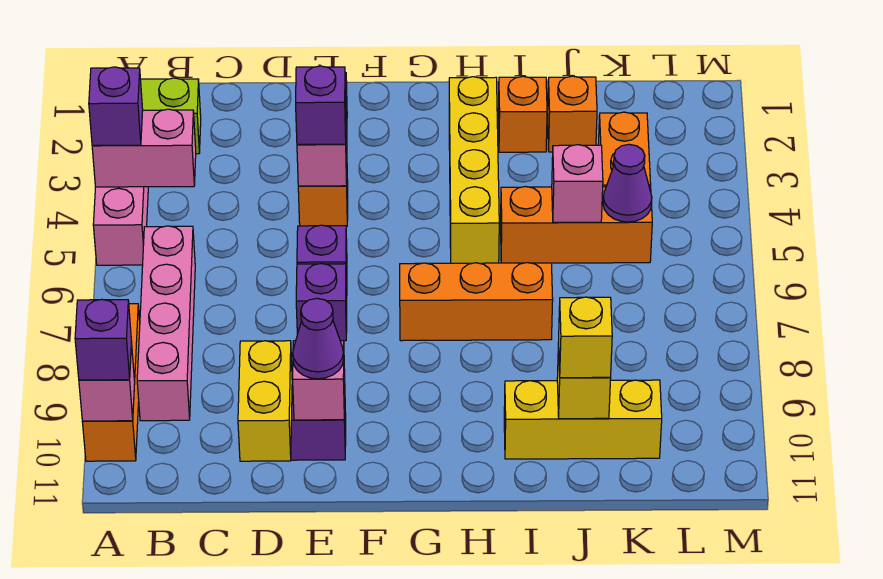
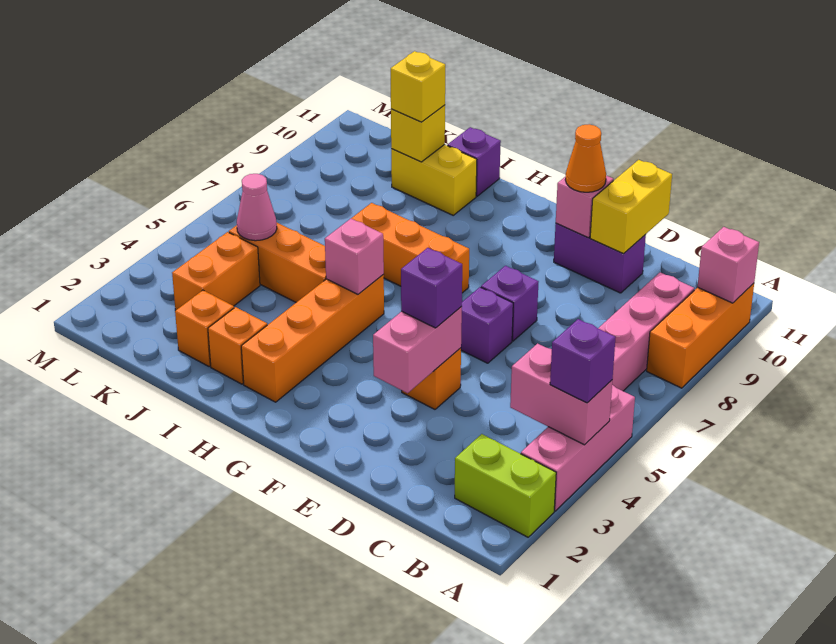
purple 1x1 brick [75,299,131,380] -> purple 1x1 brick moved to [447,127,501,196]
purple 1x1 cone [293,298,344,379] -> orange 1x1 cone [565,124,606,192]
yellow 1x4 brick [449,77,499,263] -> orange 1x4 brick [241,275,384,402]
yellow 1x3 brick [504,380,662,459] -> yellow 1x2 brick [391,145,477,215]
pink 1x1 brick [552,145,603,222] -> pink 1x1 brick moved to [325,219,384,294]
purple 1x1 cone [603,144,652,222] -> pink 1x1 cone [237,174,277,241]

